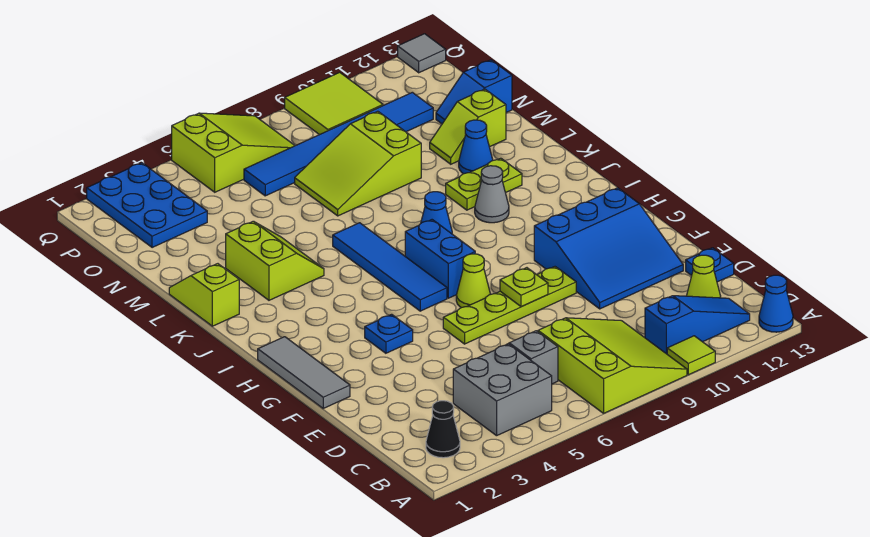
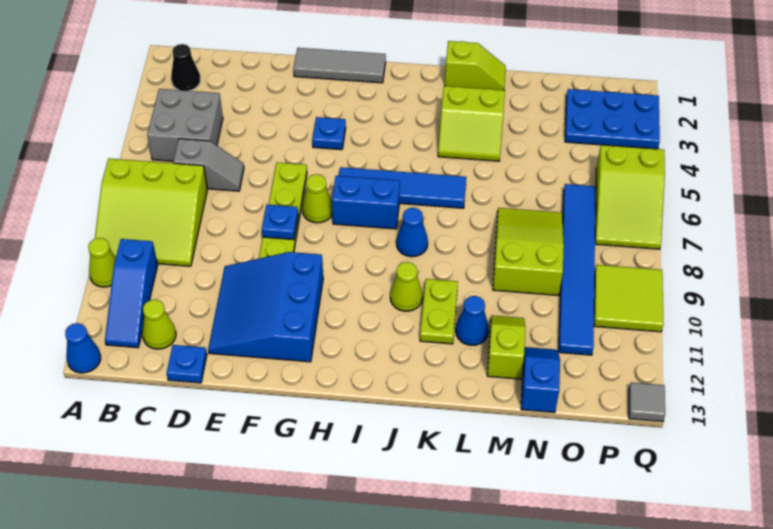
lime 1x1 tile [667,336,715,375] -> lime 1x1 cone [88,238,116,287]
lime 1x1 plate [500,268,548,307] -> blue 1x1 plate [262,205,298,240]
grey 1x1 cone [475,166,509,223] -> lime 1x1 cone [390,262,423,311]

